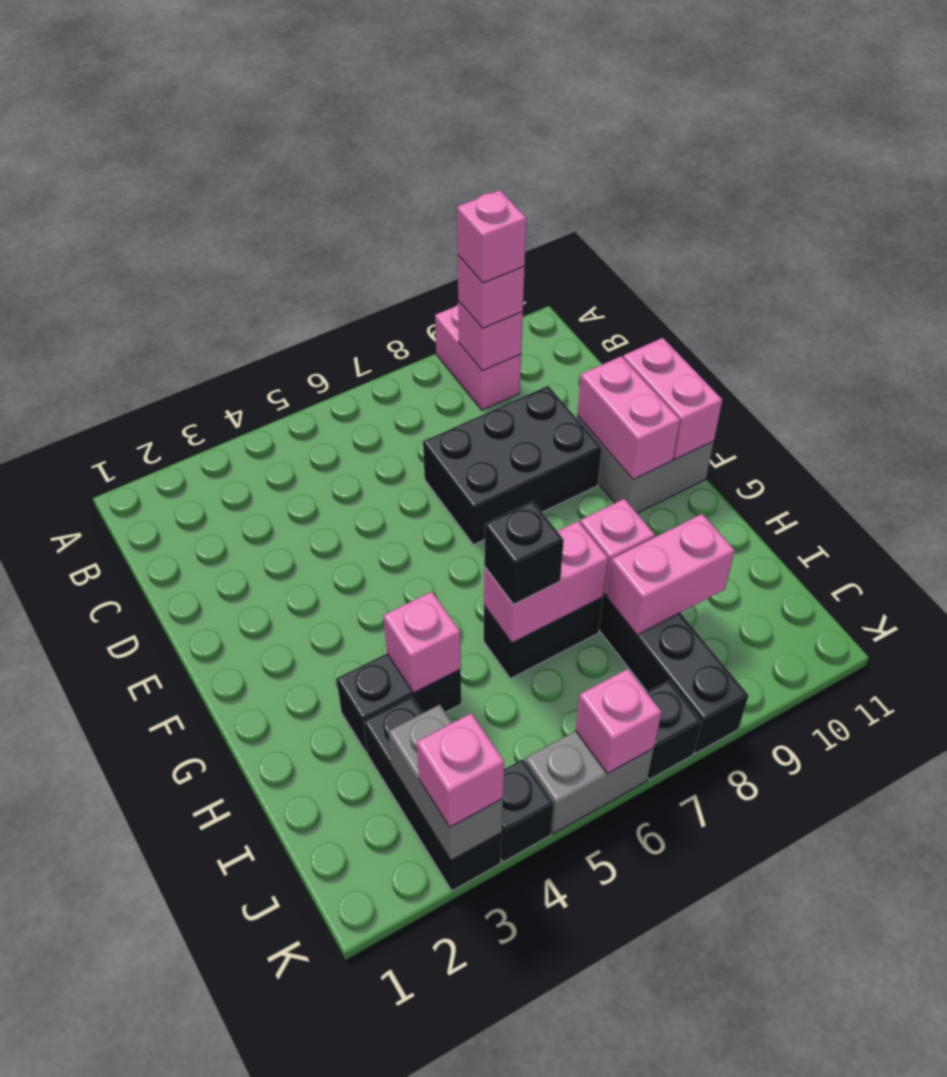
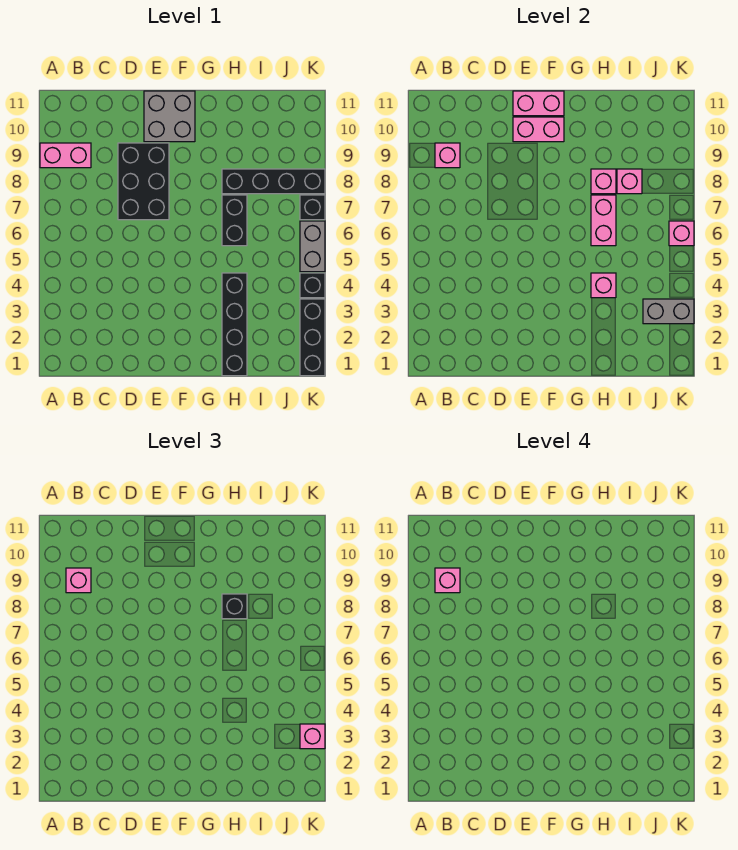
black 1x2 brick [336,654,461,753] -> black 1x4 brick [222,273,247,376]
black 1x1 brick [484,501,564,604] -> black 1x1 brick moved to [222,594,247,619]
black 1x3 brick [364,697,502,891] -> black 1x3 brick turned to [300,299,325,376]
pink 1x2 brick [607,514,735,635] -> pink 1x1 brick [617,169,642,194]

